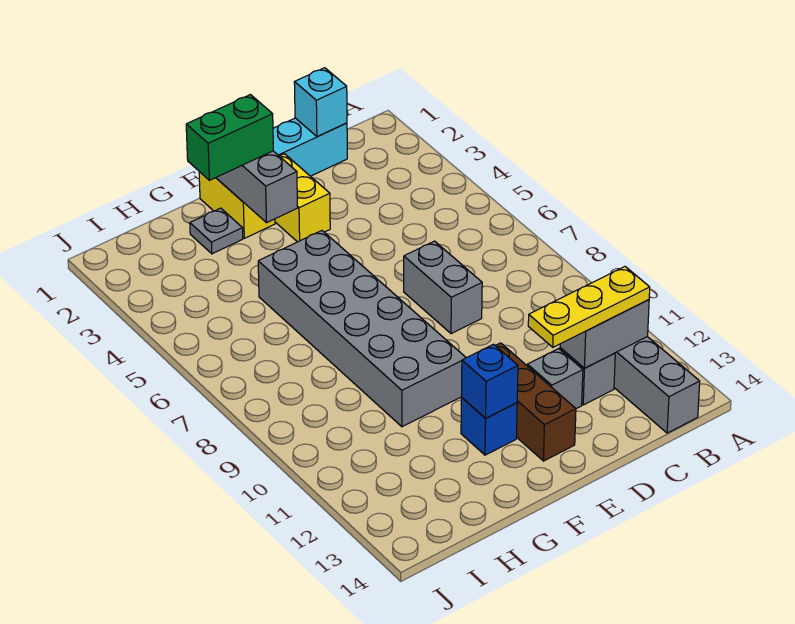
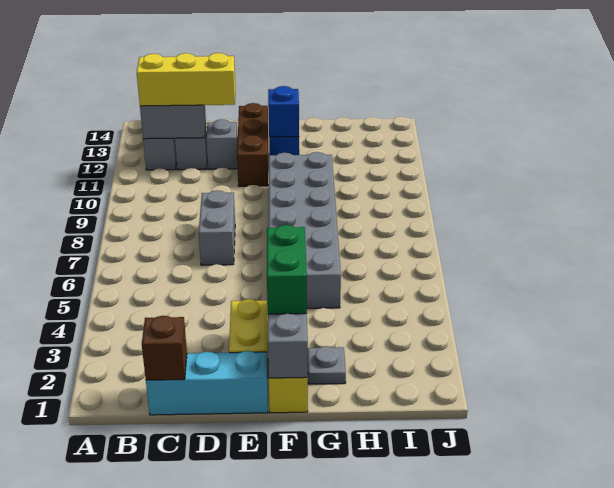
yellow 1x3 plate [528,267,650,347] -> yellow 1x3 brick [137,53,235,106]
cyan 1x1 brick [294,68,347,136] -> brown 1x1 brick [142,316,187,380]
green 1x2 brick [186,95,273,180] -> green 1x2 brick turned to [267,225,307,314]

